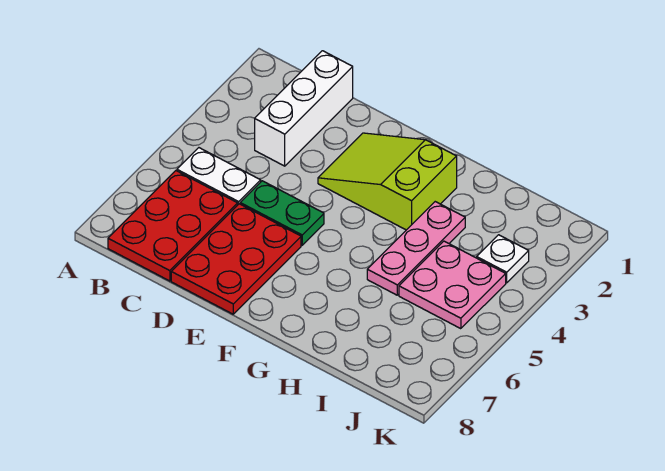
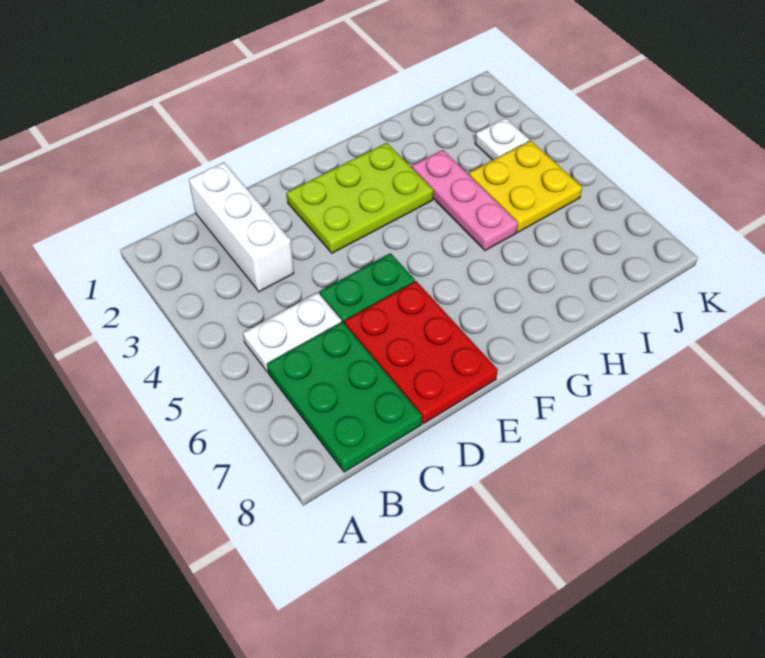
red 2x3 plate [108,171,238,281] -> green 2x3 plate [267,322,422,472]
lime 2x3 slope [318,133,457,230] -> lime 2x3 plate [287,143,433,253]
pink 2x2 plate [399,241,506,329] -> yellow 2x2 plate [469,140,582,232]

